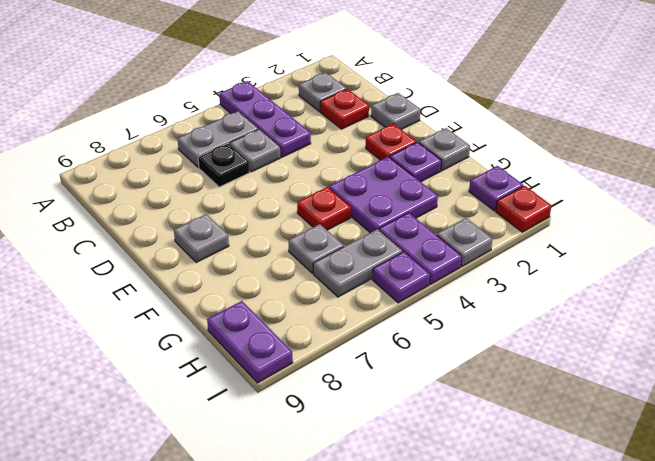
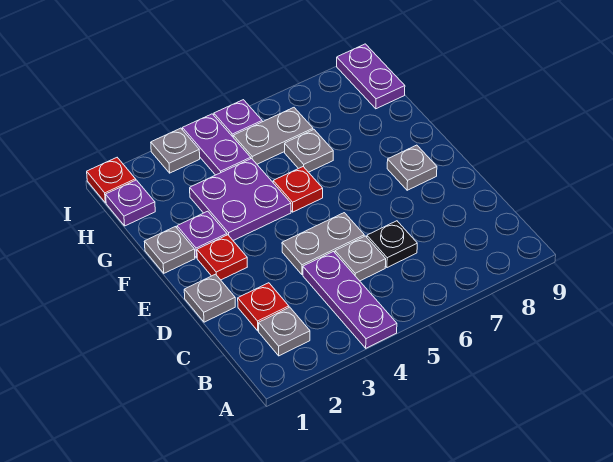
grey 1x2 plate [177,111,258,167] -> grey 1x2 plate moved to [282,213,364,275]

